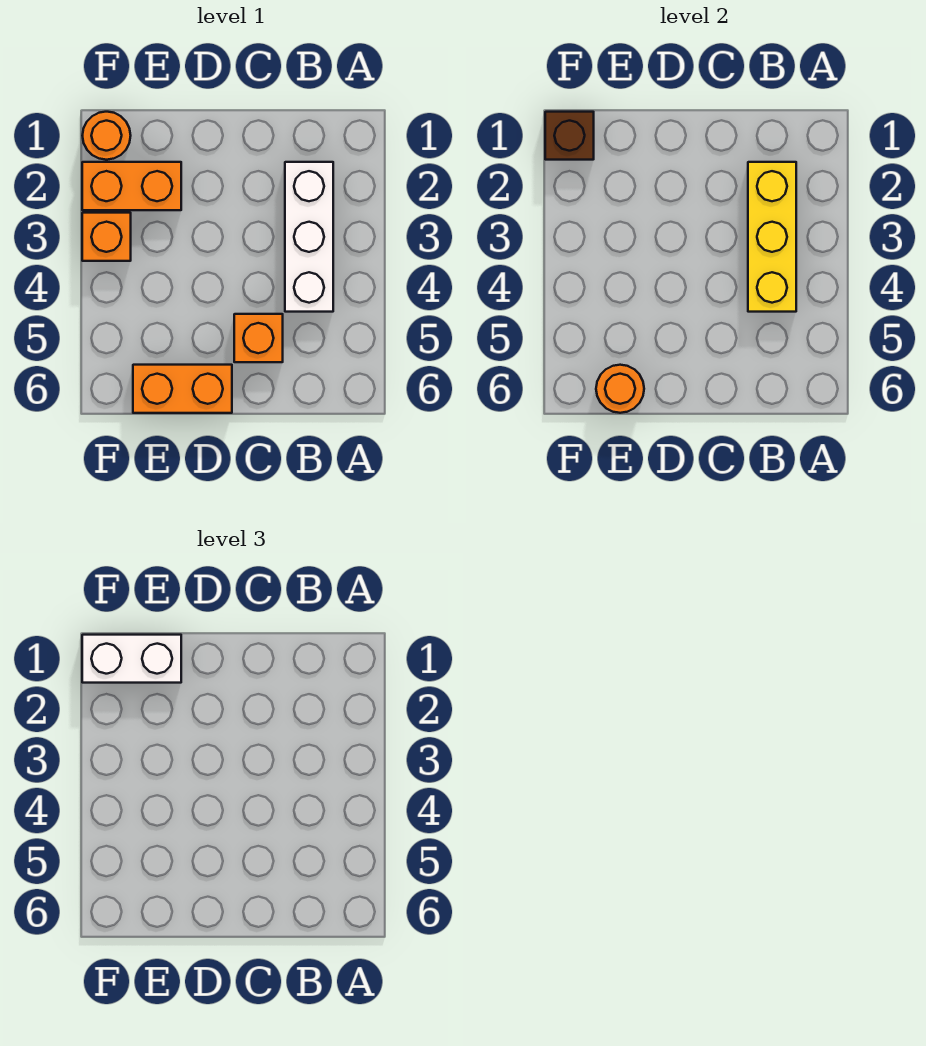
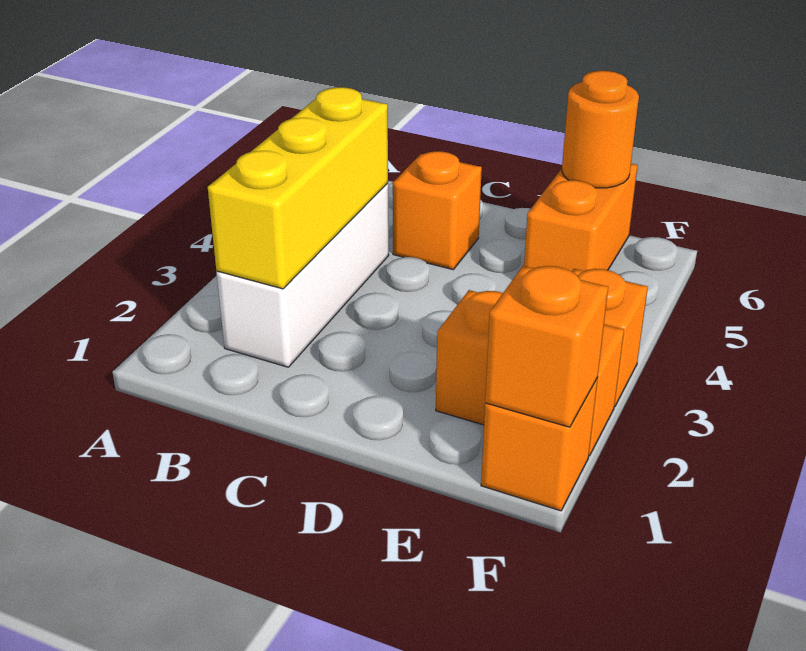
orange 1x2 brick [133,365,232,413] -> orange 1x2 brick turned to [524,164,638,272]
white 1x2 brick [82,635,181,683] -> none
orange 1x1 round brick [82,112,131,160] -> orange 1x1 brick [481,378,598,511]
brown 1x1 brick [545,112,594,160] -> orange 1x1 brick [485,266,608,427]

